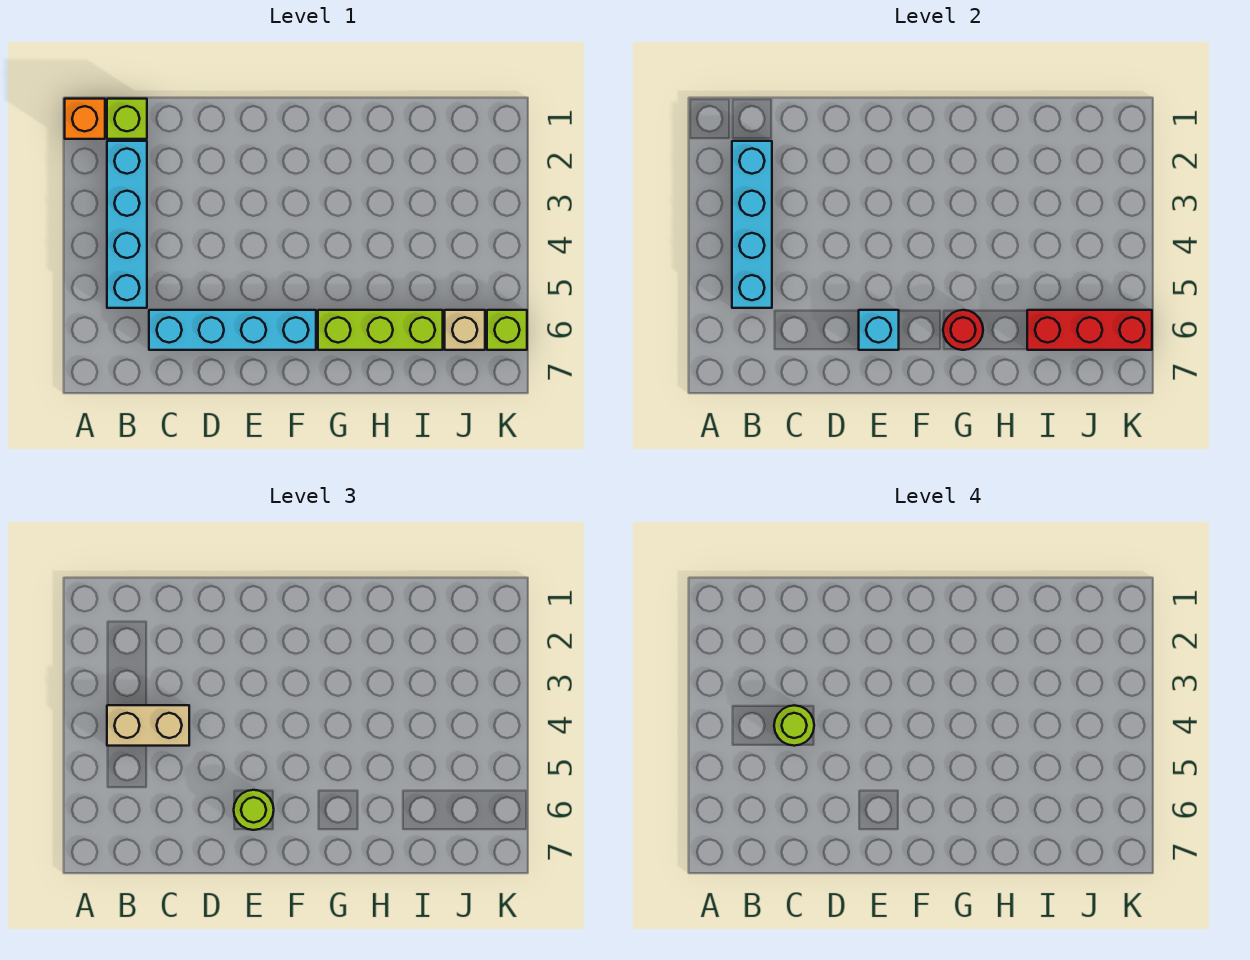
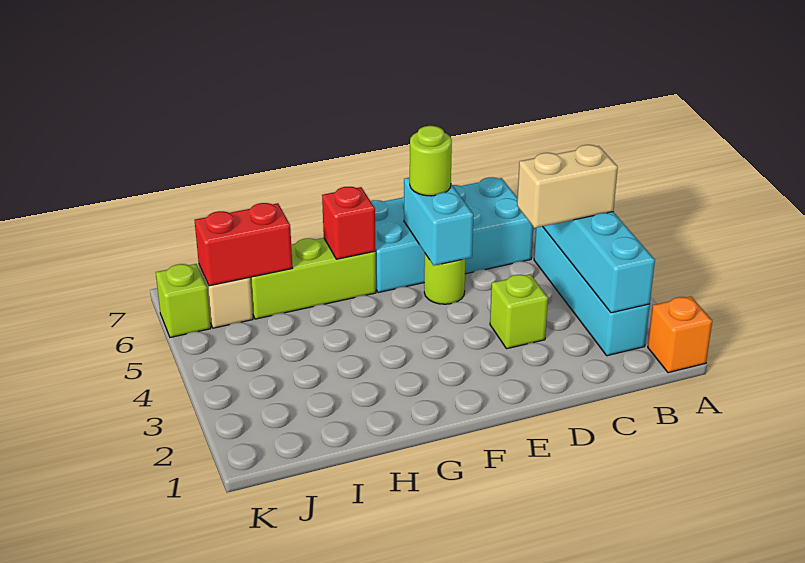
lime 1x1 brick [107,99,147,139] -> lime 1x1 brick moved to [490,274,548,349]
lime 1x1 round brick [774,705,814,746] -> lime 1x1 round brick moved to [424,254,465,304]
cyan 1x4 brick [149,310,316,350] -> cyan 2x4 brick [371,177,533,293]
cyan 1x1 brick [859,310,899,350] -> cyan 1x2 brick [404,178,473,266]
red 1x1 round brick [943,310,983,350] -> red 1x1 brick [322,187,376,259]
red 1x3 brick [1027,310,1152,350] -> red 1x2 brick [195,203,292,286]

